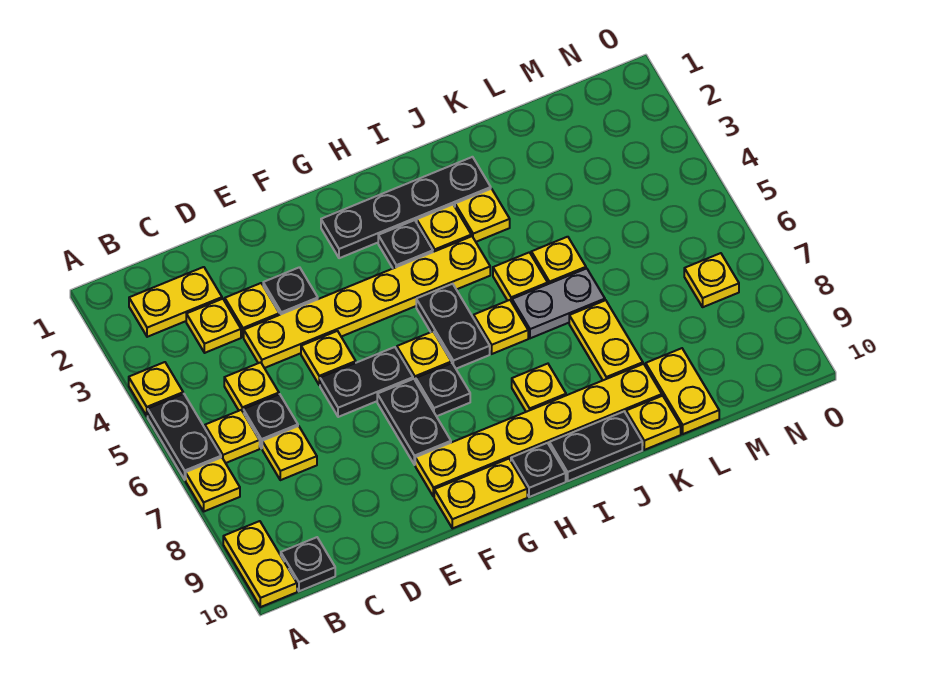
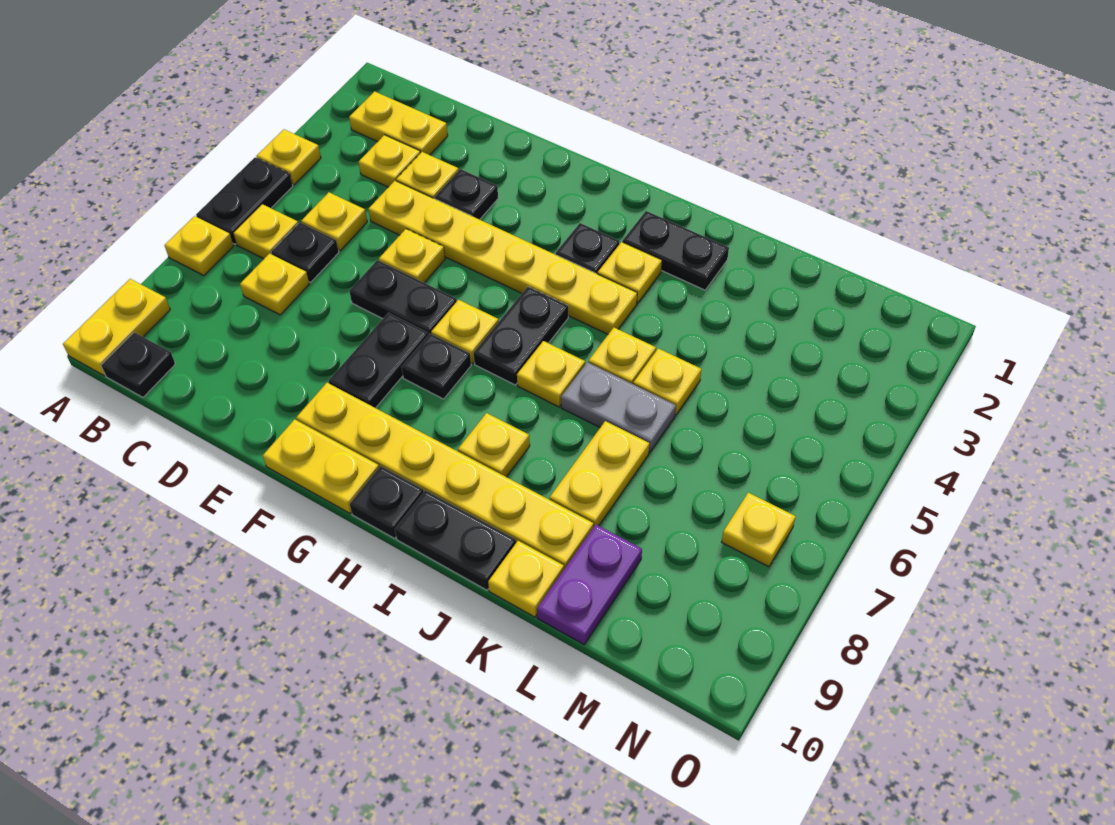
black 1x4 plate [321,157,491,258] -> black 1x2 plate [623,211,729,290]
yellow 1x1 plate [455,189,510,242] -> none
yellow 1x2 plate [646,348,719,434] -> purple 1x2 plate [537,525,642,645]

